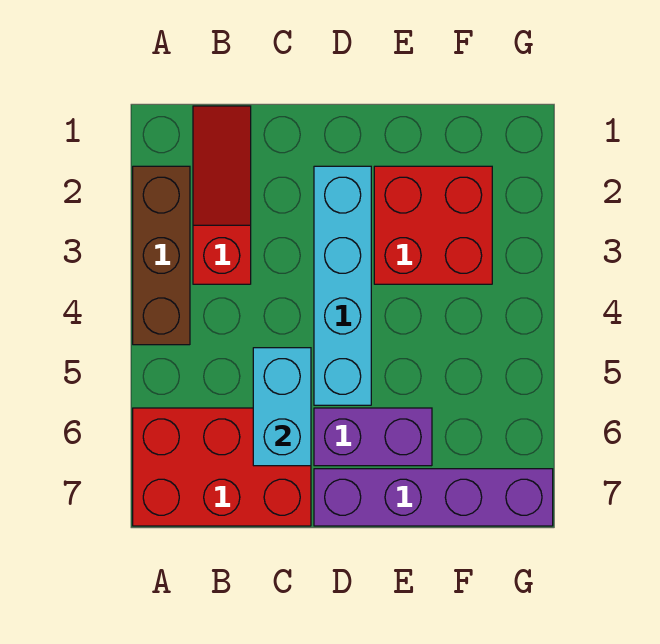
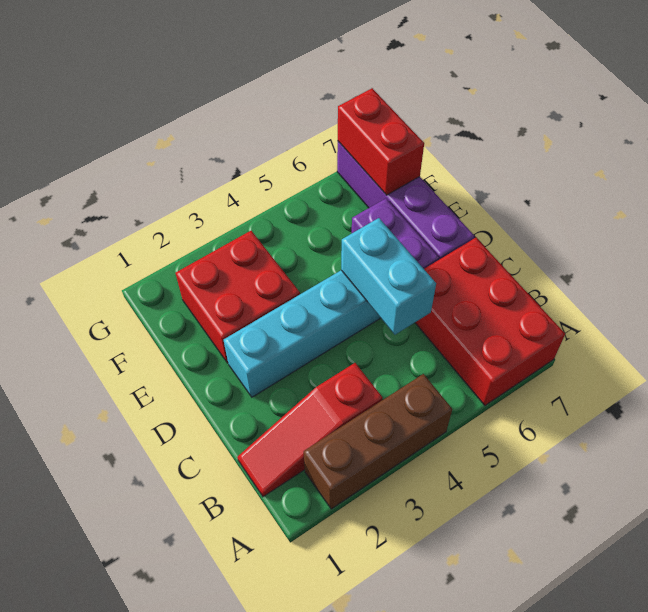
cyan 1x2 brick [253,348,311,466] -> cyan 1x2 brick turned to [341,218,436,335]
none -> red 1x2 brick [338,88,424,195]

